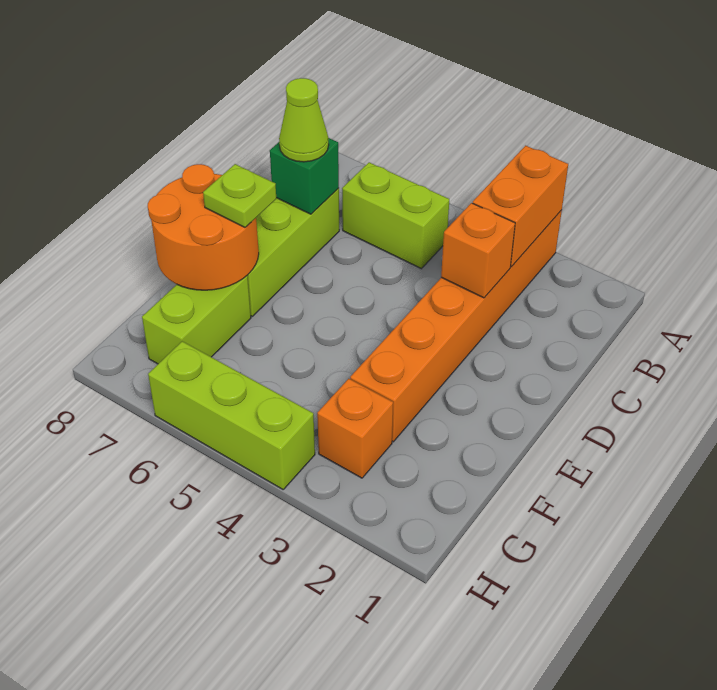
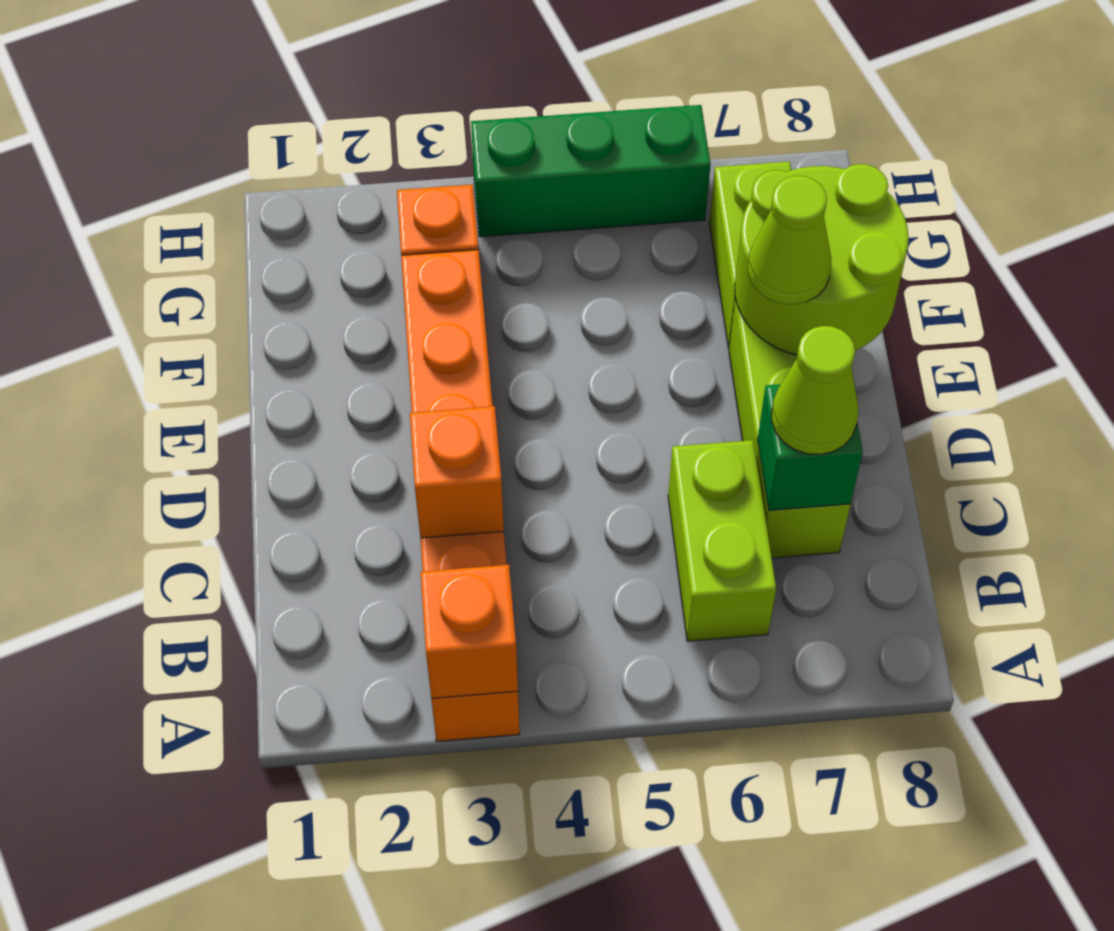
orange 1x2 brick [473,146,568,267] -> orange 1x1 brick [421,565,518,698]
lime 1x2 brick [342,162,449,269] -> lime 1x2 brick turned to [668,440,776,641]
orange 2x2 round brick [148,164,259,290] -> lime 2x2 round brick [735,164,909,355]
lime 1x1 plate [203,164,276,227] -> lime 1x1 cone [748,176,831,304]
lime 1x3 brick [148,341,315,489] -> green 1x3 brick [471,105,711,237]

